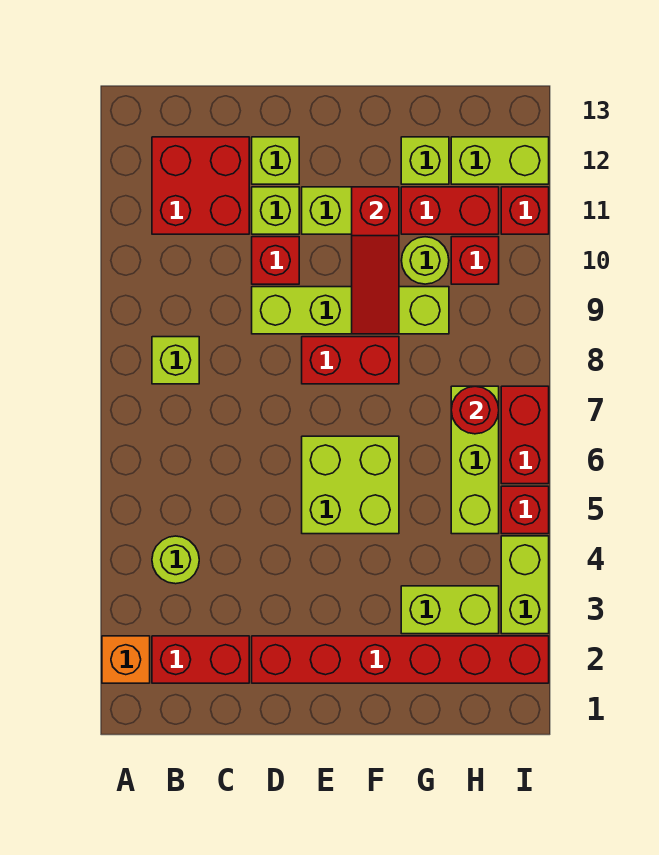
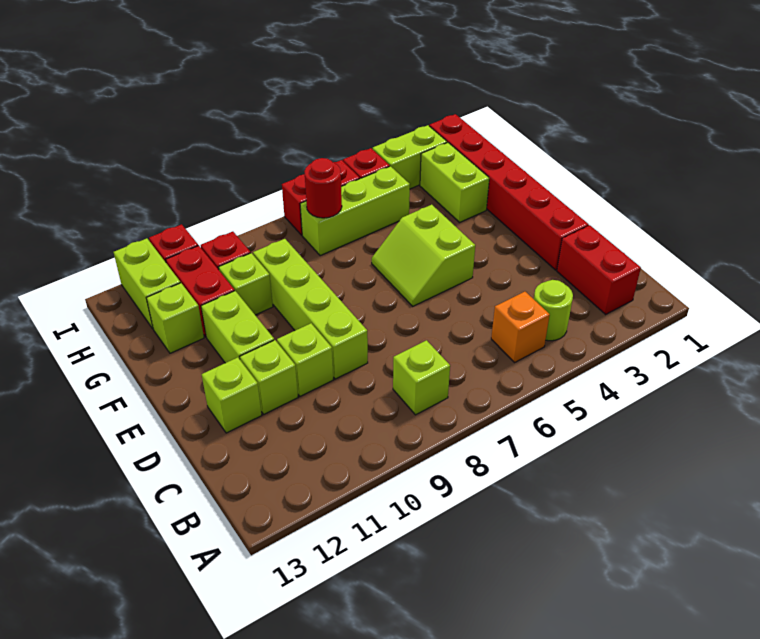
orange 1x1 brick [102,636,150,683] -> orange 1x1 brick moved to [491,292,550,362]
red 2x2 brick [152,137,249,234] -> none
red 1x1 brick [252,237,299,284] -> lime 1x1 brick [277,323,334,396]
lime 2x2 brick [302,436,399,534] -> lime 2x2 slope [372,205,475,306]
red 1x2 brick [302,337,399,384] -> none
red 1x3 slope [352,187,399,334] -> none
lime 1x1 round brick [401,237,449,284] -> lime 1x1 brick [219,253,273,315]

